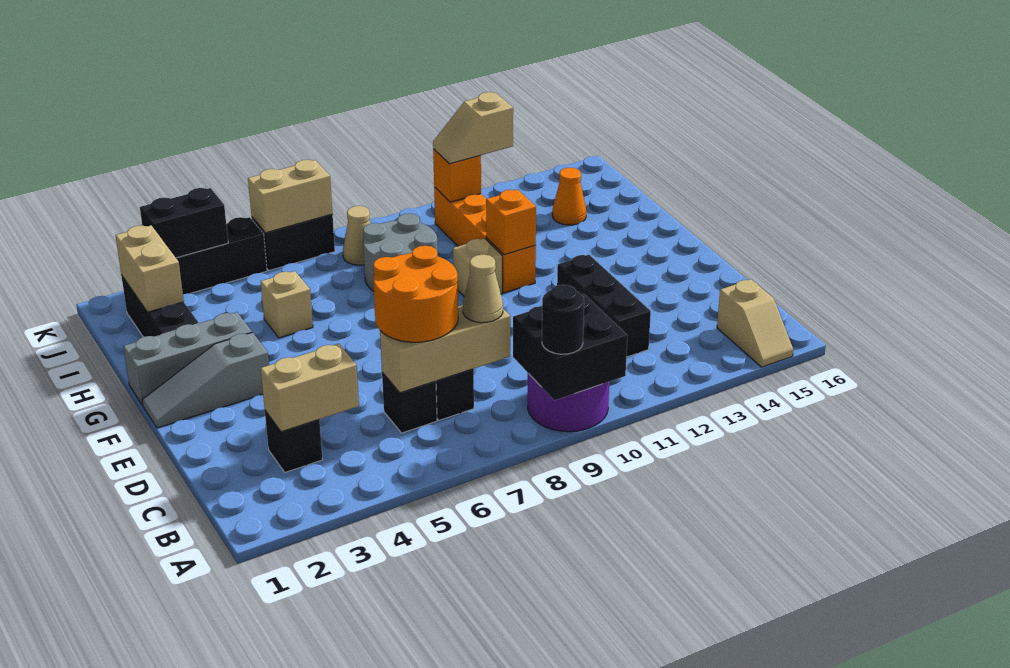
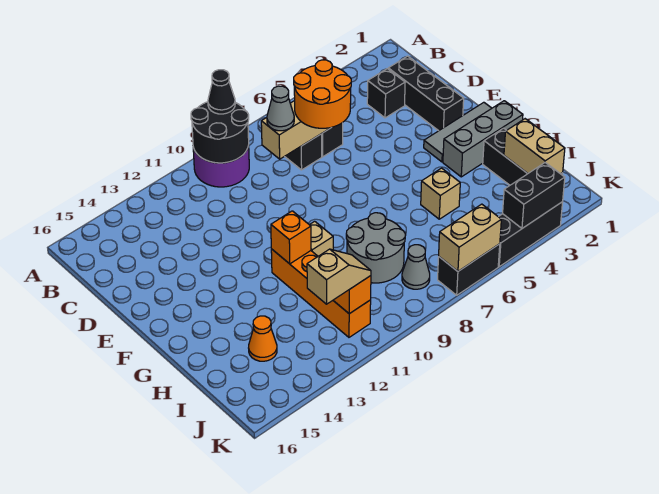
black 2x2 brick [513,294,627,400] -> black 2x2 round brick [191,102,249,163]
black 1x1 round brick [542,285,584,354] -> black 1x1 cone [208,70,235,114]
tan 1x2 slope [717,279,793,367] -> none
tan 1x2 brick [261,344,359,432] -> none
tan 1x1 cone [463,255,503,323] -> grey 1x1 cone [267,86,294,131]
black 1x3 brick [557,255,651,357] -> black 1x3 brick moved to [388,56,464,131]
grey 1x3 slope [142,333,269,428] -> grey 1x3 tile [424,102,492,162]
tan 1x1 cone [343,206,370,265] -> grey 1x1 cone [402,245,430,289]

